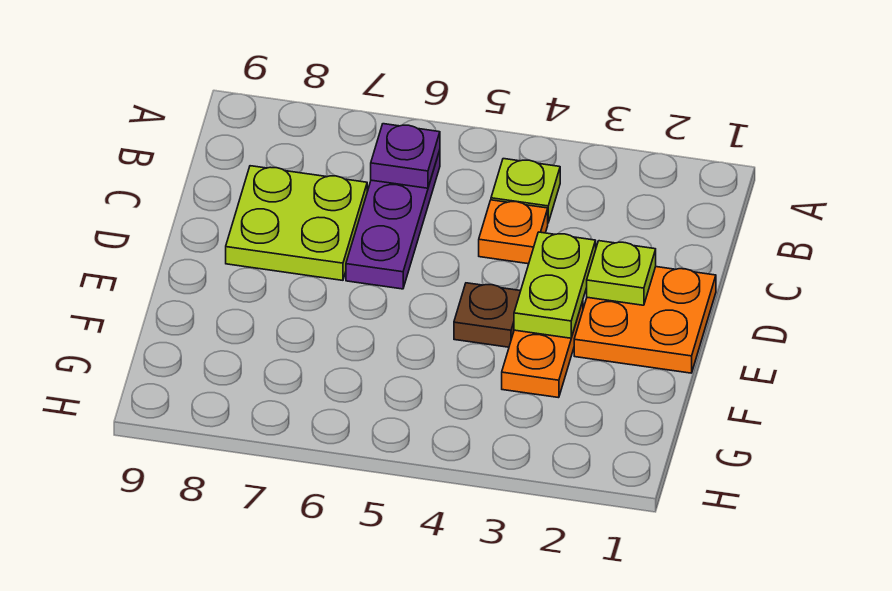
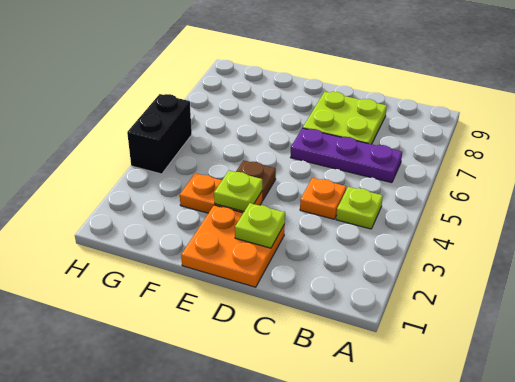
purple 1x1 plate [371,124,440,188] -> none
lime 1x2 plate [514,232,596,338] -> lime 1x1 plate [214,171,262,211]
none -> black 1x2 brick [127,94,192,174]

